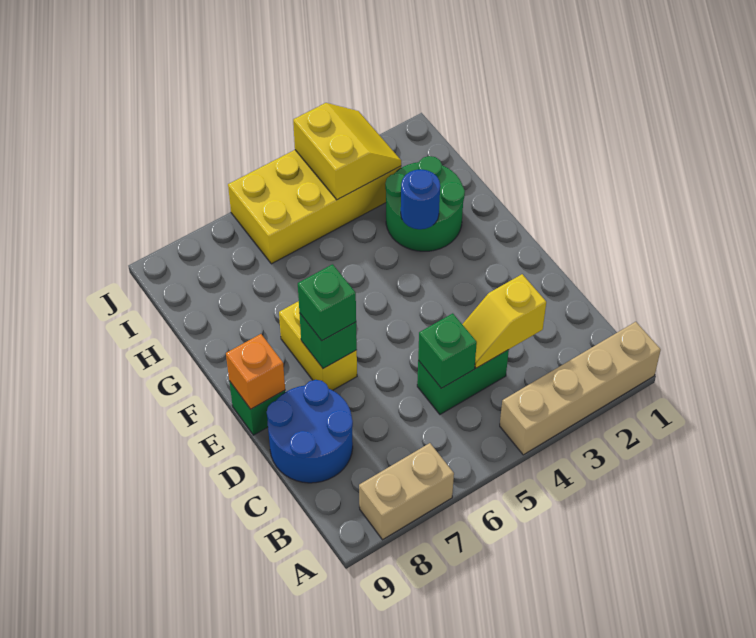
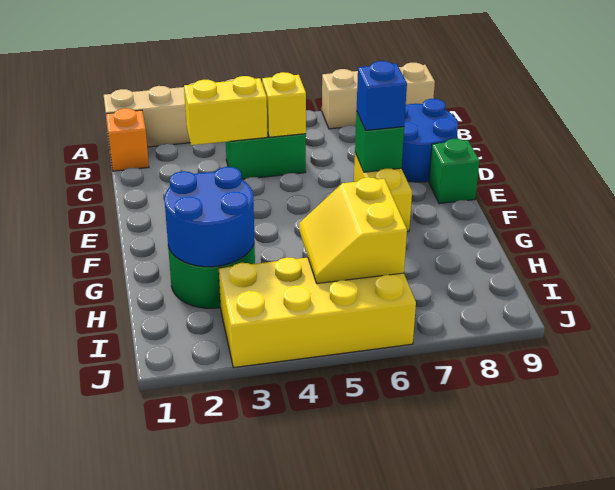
tan 1x2 brick [359,443,454,540] -> tan 1x3 brick [322,63,435,129]
yellow 1x2 slope [462,274,546,368] -> yellow 1x2 brick [184,76,267,145]
green 1x1 brick [418,313,477,388] -> yellow 1x1 brick [262,72,306,137]
green 1x1 brick [298,264,356,341] -> blue 1x1 brick [357,61,407,130]
orange 1x1 brick [226,334,285,409] -> orange 1x1 brick moved to [106,108,149,171]
blue 1x1 round brick [401,169,440,229] -> blue 2x2 round brick [165,167,254,267]
yellow 2x2 slope [293,103,401,200] -> yellow 2x2 slope moved to [299,177,407,284]

